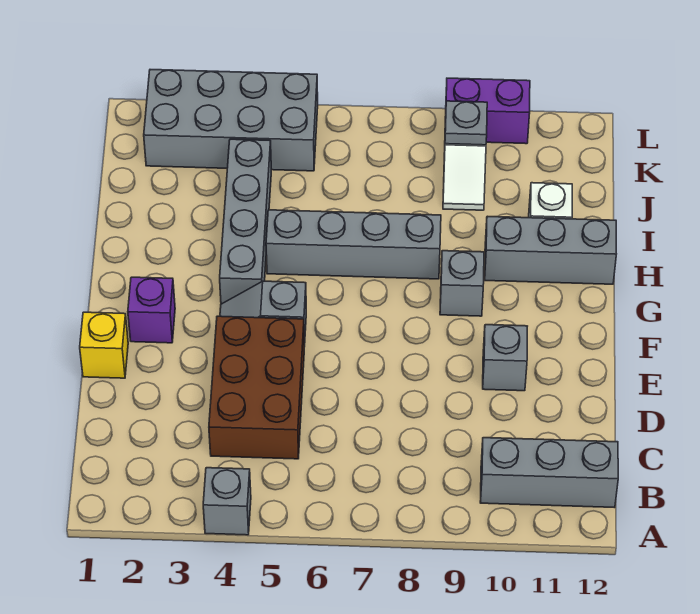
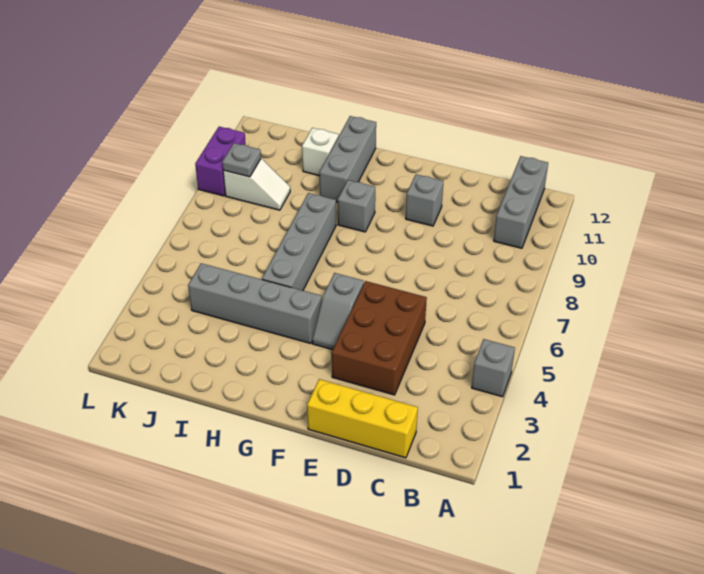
brown 2x3 brick [209,316,304,459] -> brown 2x3 brick turned to [332,281,427,395]
yellow 1x1 brick [80,312,128,378] -> yellow 1x3 brick [307,379,418,458]
purple 1x1 brick [128,277,175,343] -> none
grey 2x4 brick [144,70,318,171] -> none

